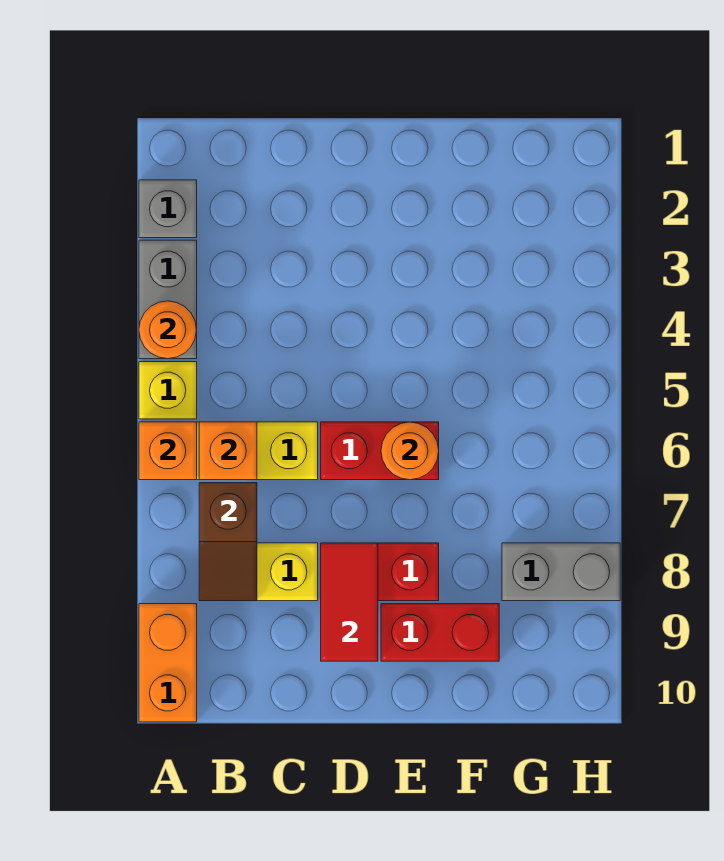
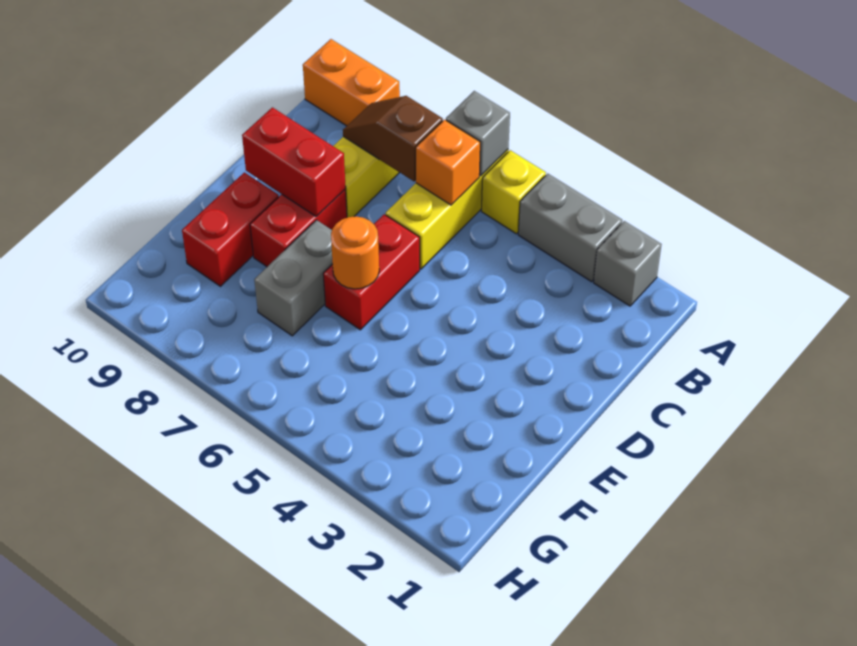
orange 1x1 round brick [139,301,197,359] -> none
orange 1x1 brick [139,422,197,480] -> grey 1x1 brick [446,91,510,176]
red 1x2 tile [321,543,378,661] -> red 1x2 brick [242,107,346,216]
grey 1x2 brick [502,543,620,601] -> grey 1x2 brick moved to [254,220,333,336]

